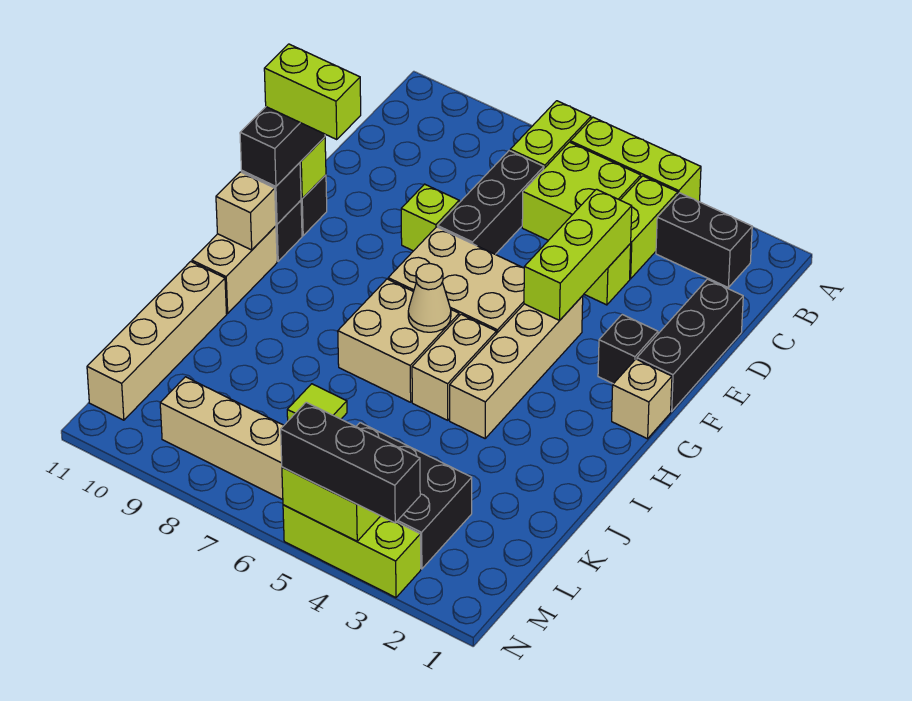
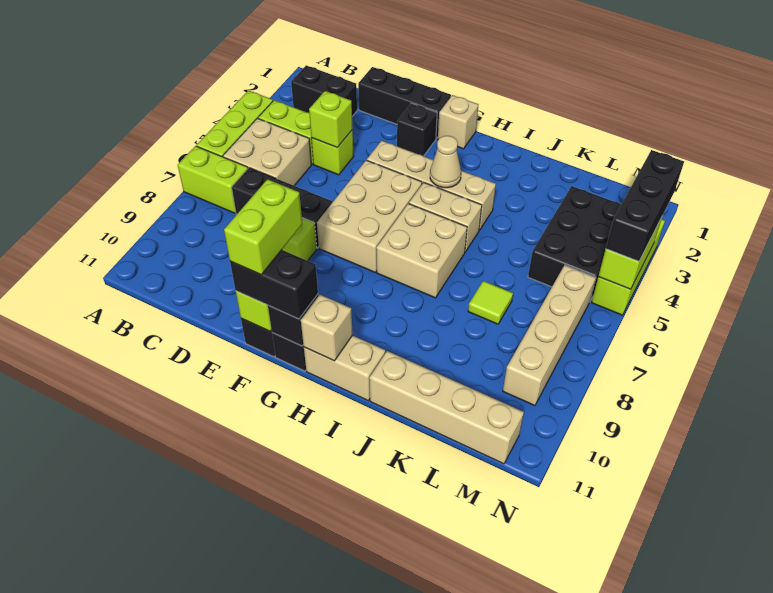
black 1x2 brick [656,193,752,287] -> black 1x2 brick turned to [291,65,357,116]
lime 2x2 brick [522,142,641,240] -> tan 2x2 brick [223,118,311,186]
lime 1x3 brick [524,189,632,320] -> lime 1x1 brick [309,91,353,148]
tan 1x1 cone [408,264,451,332] -> tan 1x1 cone moved to [430,136,461,188]

